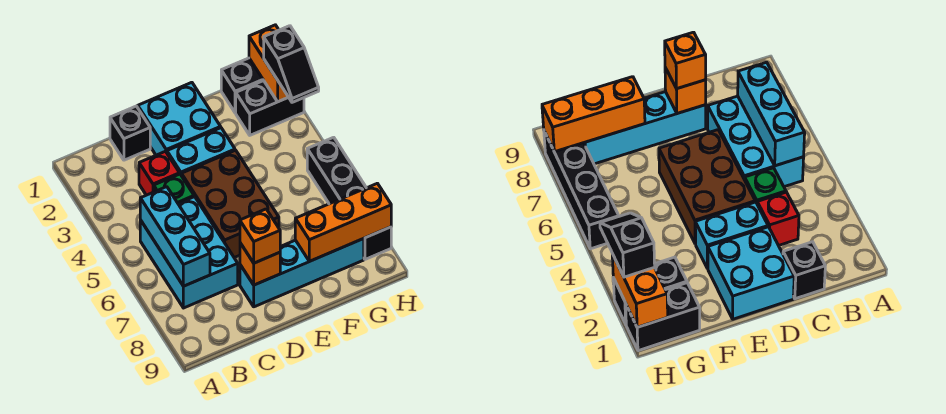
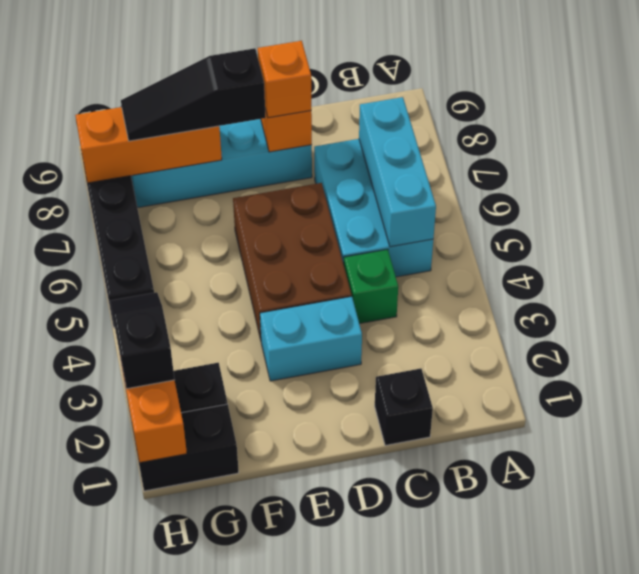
red 1x1 brick [139,151,179,195] -> none
cyan 2x2 brick [138,82,221,155] -> none
none -> black 1x3 slope [121,48,266,141]

